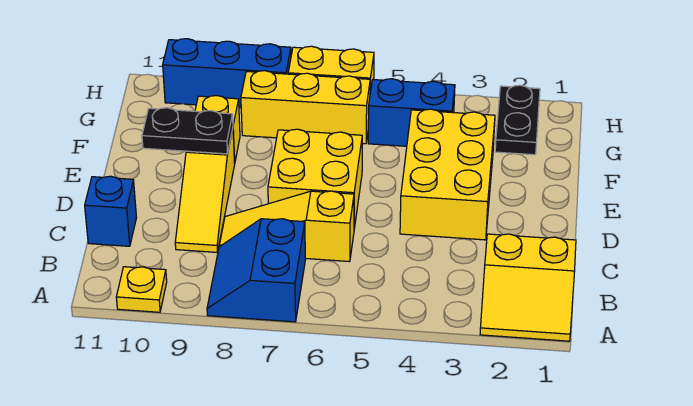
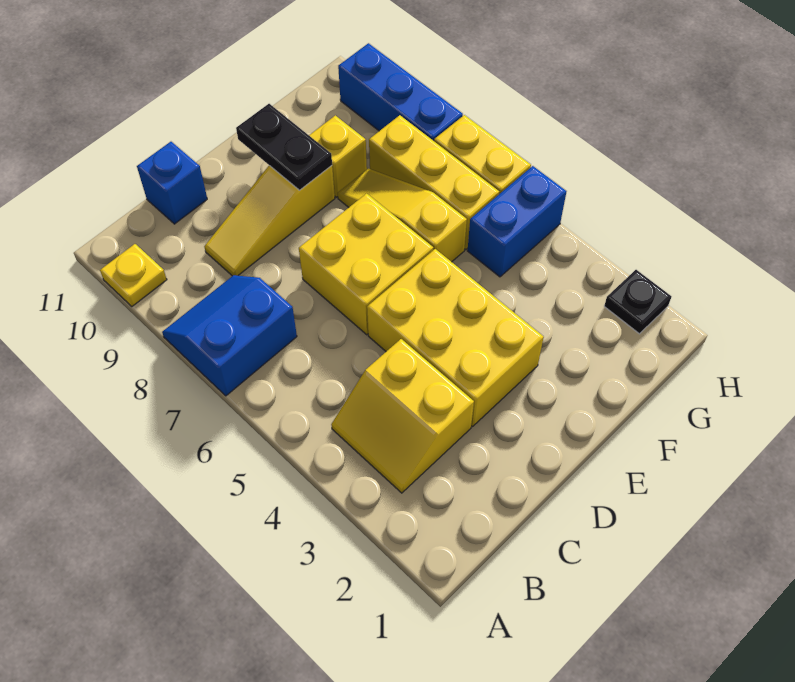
yellow 2x2 slope [480,234,576,341] -> yellow 2x2 slope moved to [331,339,474,493]
yellow 1x3 slope [219,191,354,262] -> yellow 1x3 slope moved to [338,168,467,262]
yellow 2x3 brick [400,109,495,240] -> yellow 2x3 brick turned to [367,249,544,427]
black 1x2 plate [495,85,540,155] -> black 1x1 plate [604,270,672,334]
blue 1x2 brick [368,79,455,146] -> blue 1x2 brick turned to [468,166,566,277]

